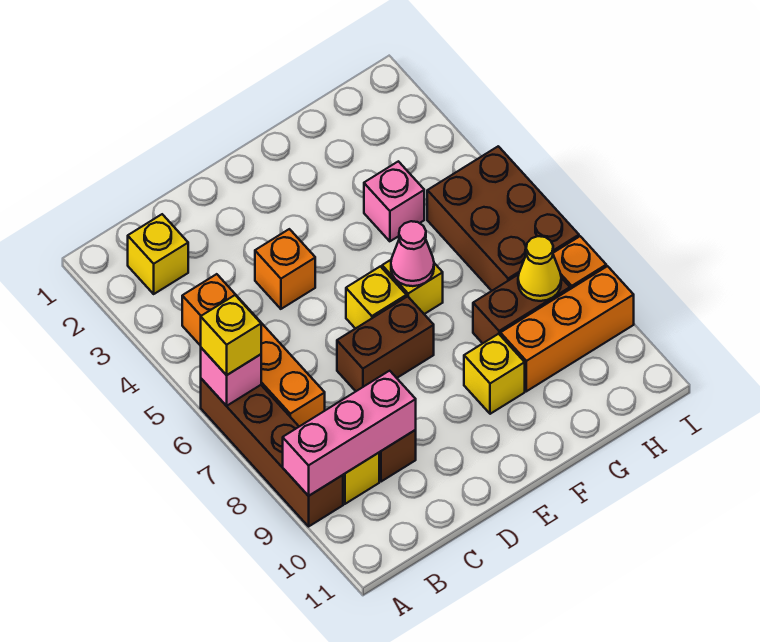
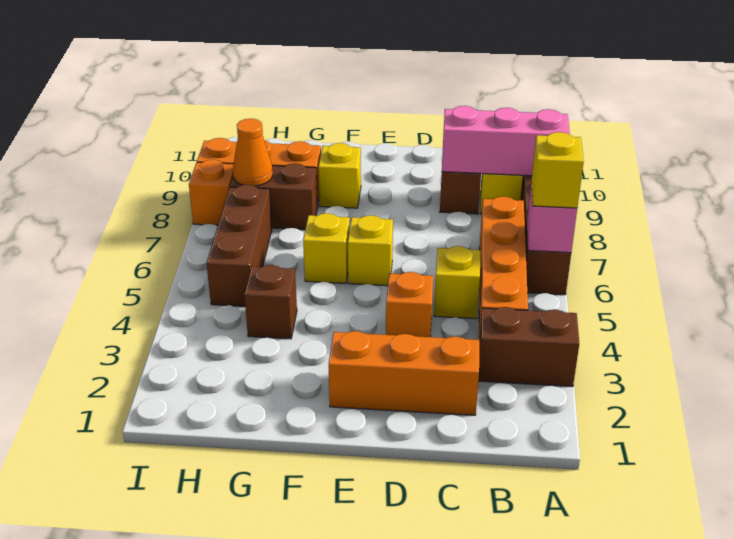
yellow 1x1 brick [128,214,188,294] -> yellow 1x1 brick moved to [434,246,480,319]
none -> orange 1x3 brick [329,331,479,415]
brown 1x2 brick [337,296,434,391] -> brown 1x2 brick moved to [478,307,579,387]
pink 1x1 cone [391,221,434,286] -> none
pink 1x1 brick [364,161,424,241] -> brown 1x1 brick [244,265,297,339]
brown 2x3 brick [427,146,579,291] -> brown 1x3 brick [206,185,272,306]
yellow 1x1 cone [518,236,561,301] -> orange 1x1 cone [233,119,273,186]

